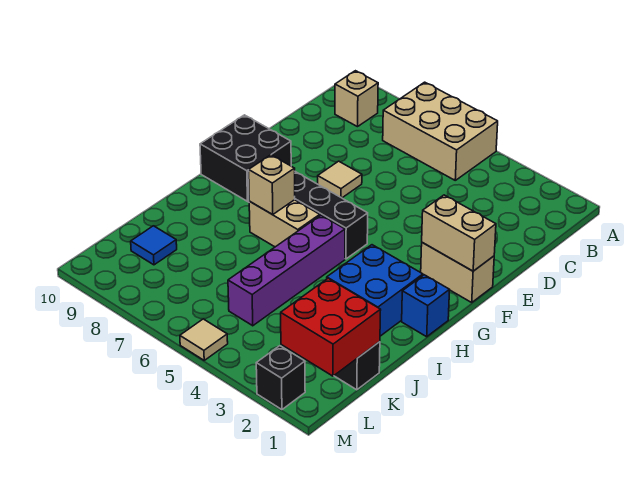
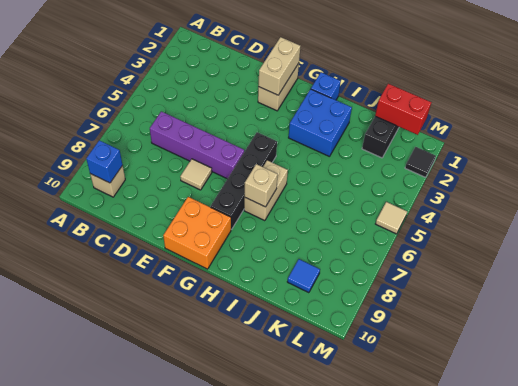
tan 2x3 brick [383,82,498,180] -> none
none -> blue 1x1 brick [86,140,122,183]
black 2x2 brick [200,115,291,201] -> orange 2x2 brick [163,197,231,269]
purple 1x4 brick [228,215,345,326] -> purple 1x4 brick moved to [150,111,244,179]
red 2x2 brick [281,278,381,376] -> red 1x2 brick [375,84,431,135]
black 1x1 brick [256,346,305,410] -> black 1x1 tile [405,147,436,177]

